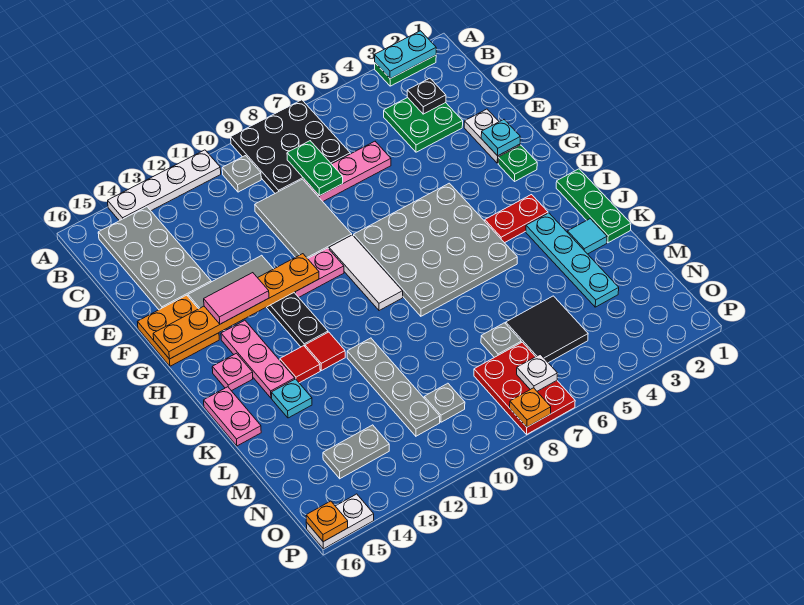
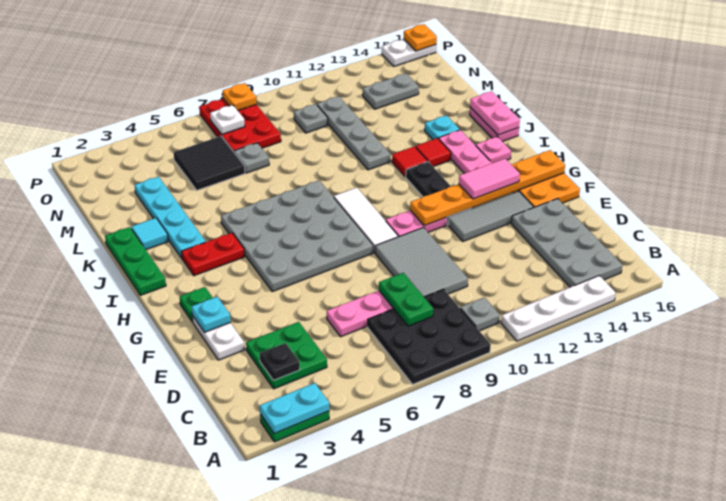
none -> pink 1x2 plate [470,91,520,135]

